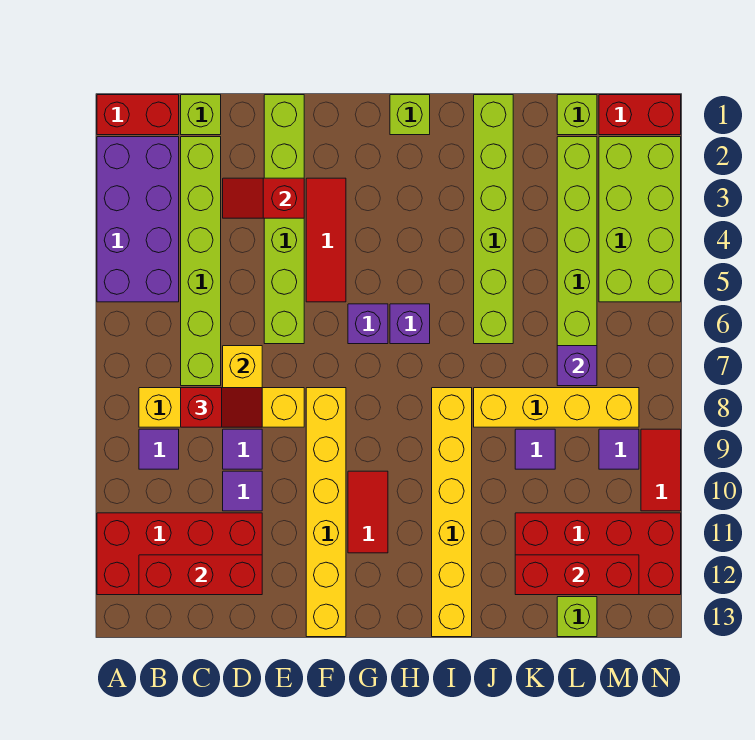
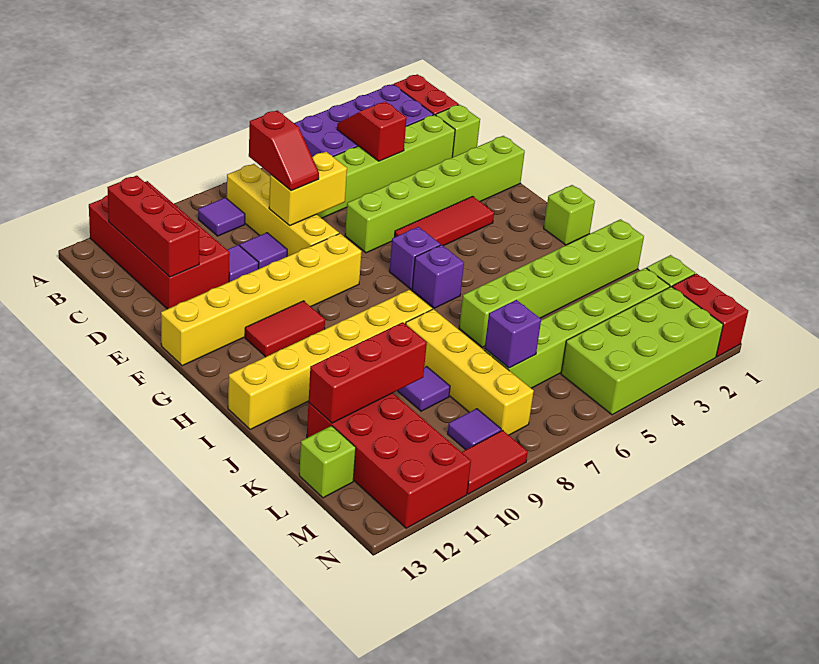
red 1x2 slope [223,178,304,218] -> red 1x2 slope moved to [337,102,407,161]
red 1x3 brick [515,555,639,595] -> red 1x3 brick turned to [309,322,427,423]

